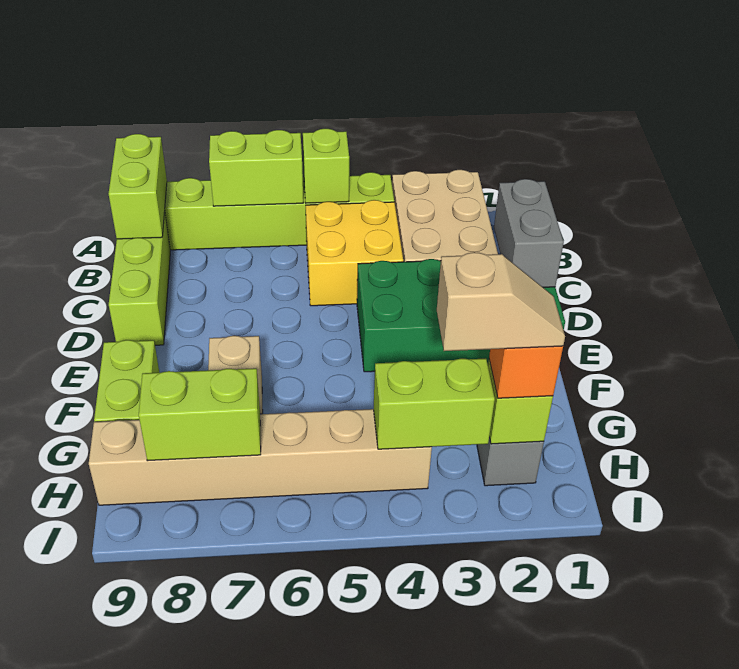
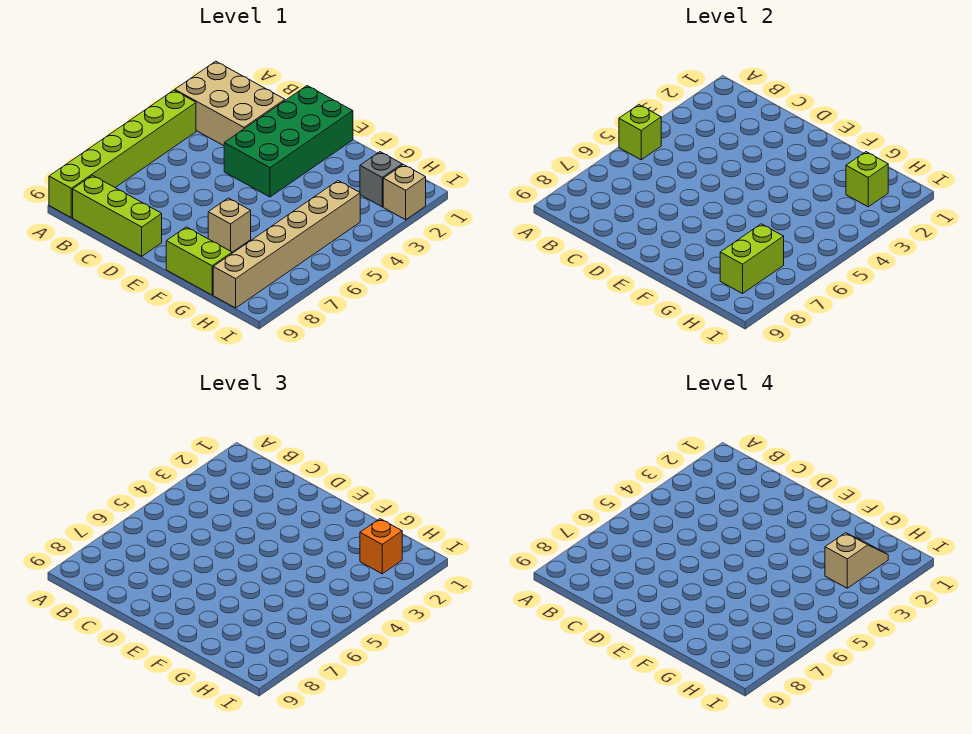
lime 1x2 brick [209,130,303,206] -> none
lime 1x2 brick [109,134,167,239] -> none
yellow 2x2 brick [306,200,403,306] -> none
grey 1x2 brick [494,179,564,287] -> none
lime 1x2 brick [374,358,495,449] -> none
none -> tan 1x1 brick [383,165,426,220]

